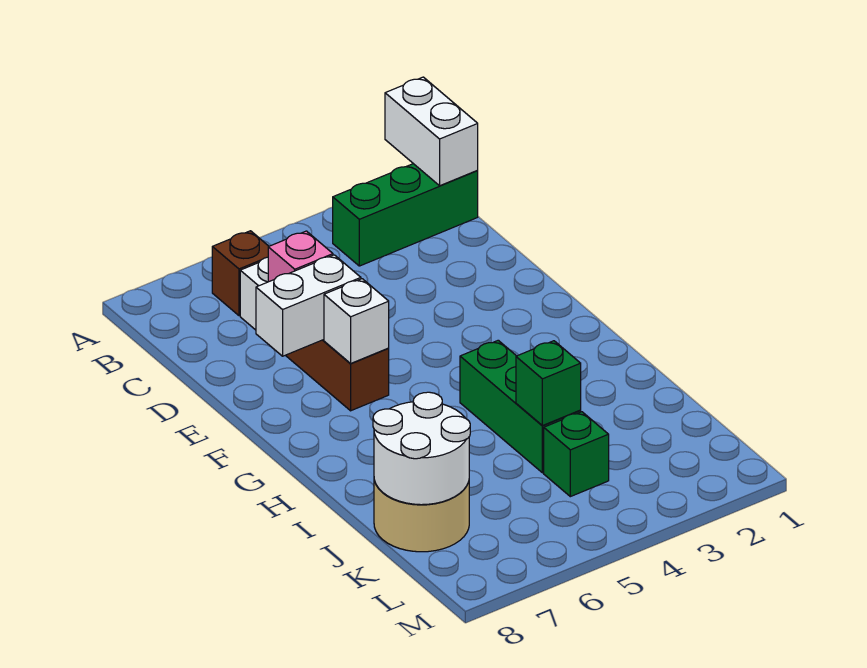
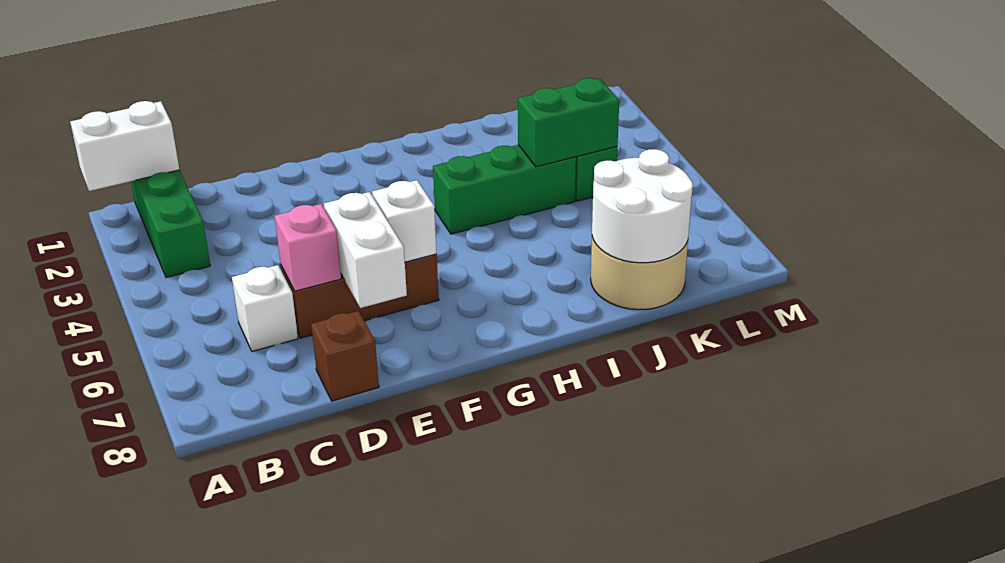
brown 1x1 brick [212,231,269,316] -> brown 1x1 brick moved to [311,311,379,401]
green 1x1 brick [516,341,581,426] -> green 1x2 brick [518,78,619,167]

